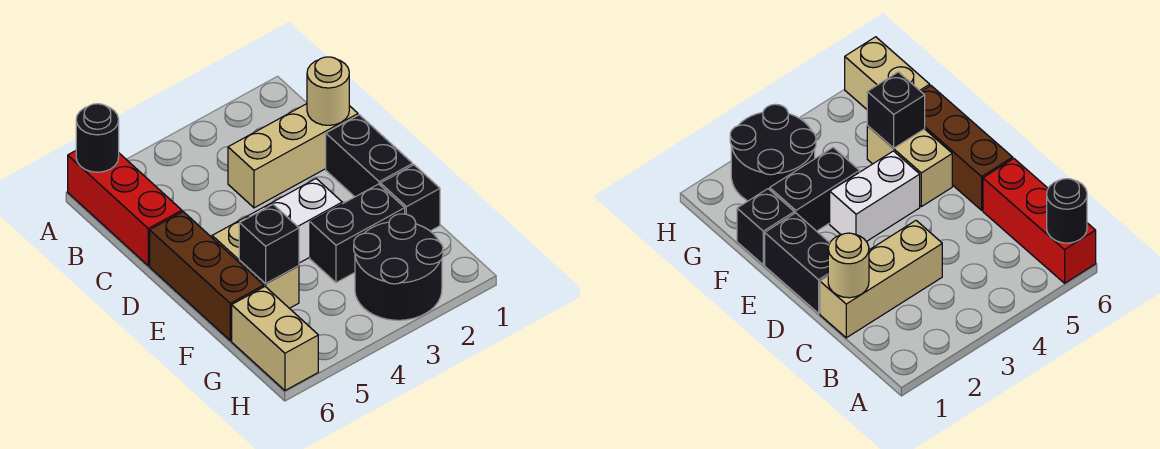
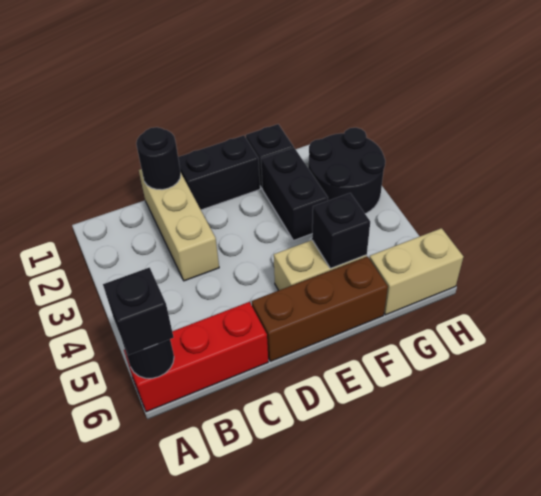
none -> black 1x1 brick [103,268,174,355]
tan 1x1 round brick [307,57,349,125] -> black 1x1 round brick [136,127,181,190]
white 1x2 brick [247,179,342,263] -> none

